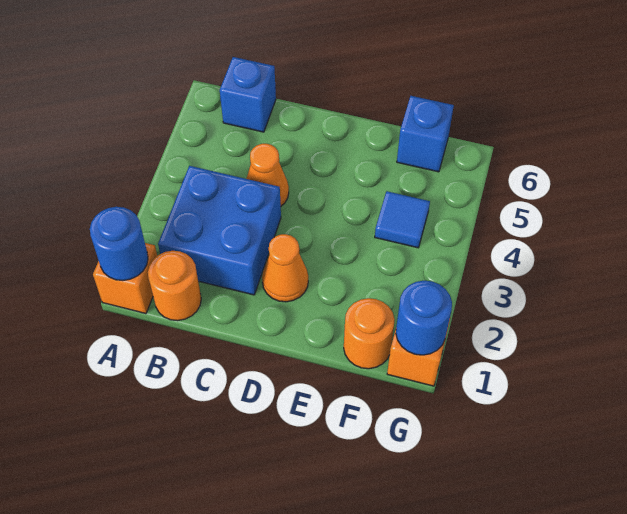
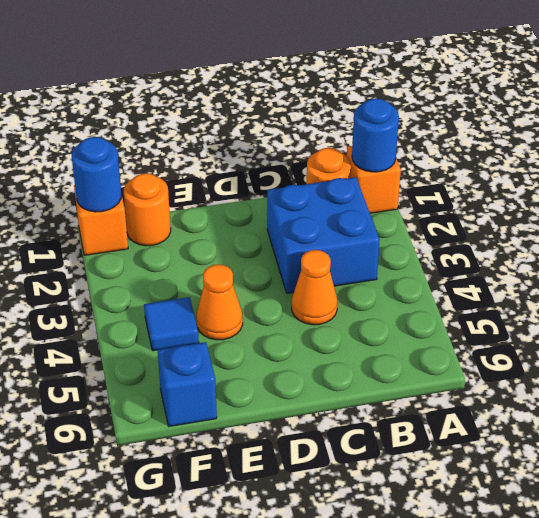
blue 1x1 brick [220,57,276,132] -> none
orange 1x1 cone [262,234,308,302] -> orange 1x1 cone moved to [196,265,243,340]

